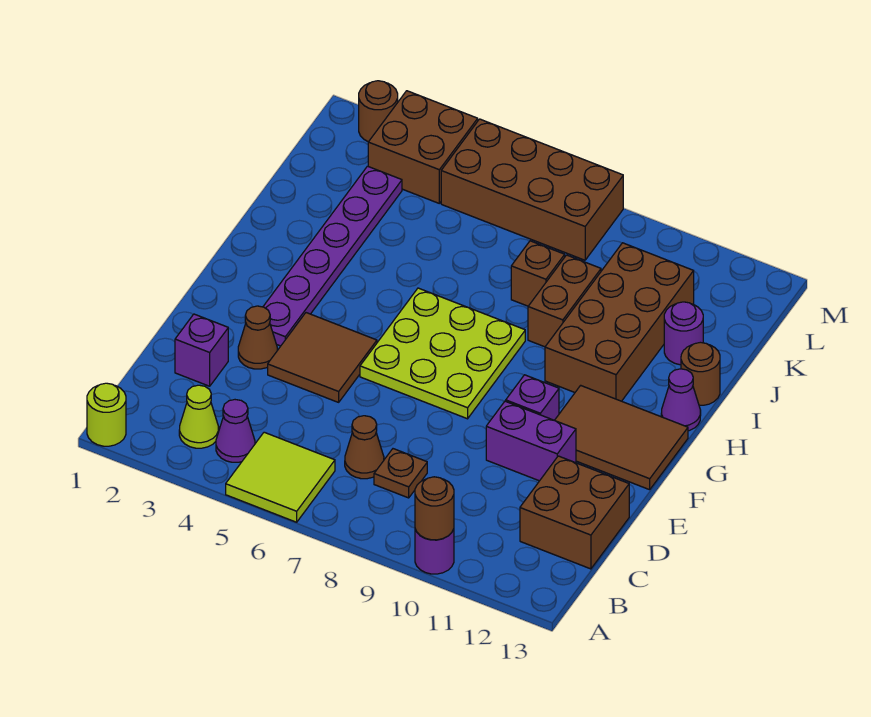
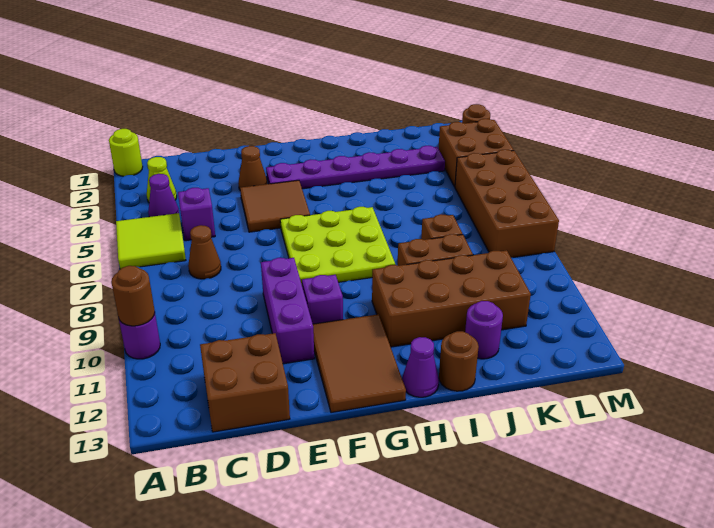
brown 1x1 plate [374,449,427,498] -> none
purple 1x1 brick [175,314,228,386] -> purple 1x1 brick moved to [178,188,215,241]
purple 1x2 brick [486,401,576,481] -> purple 1x3 brick [261,258,314,364]

